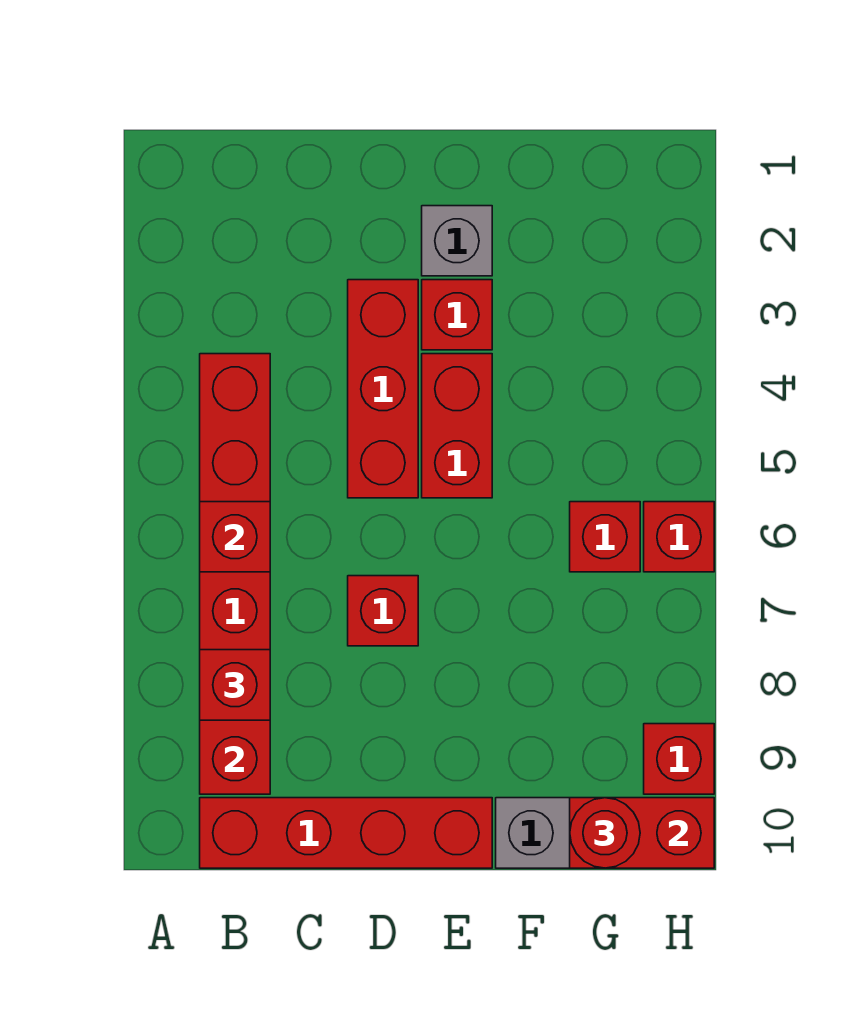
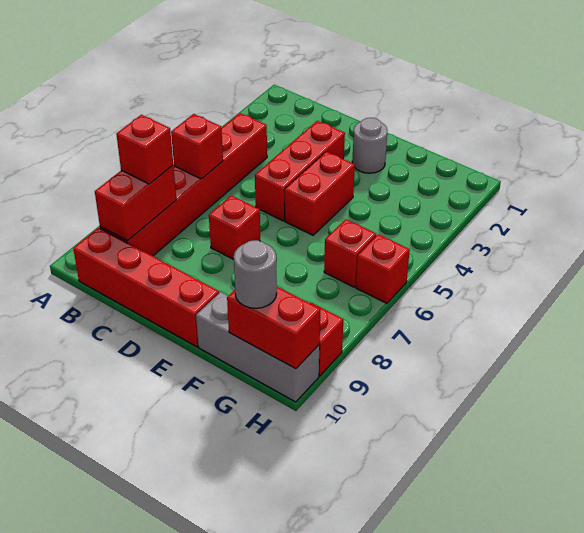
grey 1x1 brick [422,206,492,276] -> grey 1x1 round brick [352,118,387,173]
red 1x1 brick [422,280,492,350] -> none
red 1x1 round brick [570,798,640,868] -> grey 1x1 round brick [234,240,277,308]

